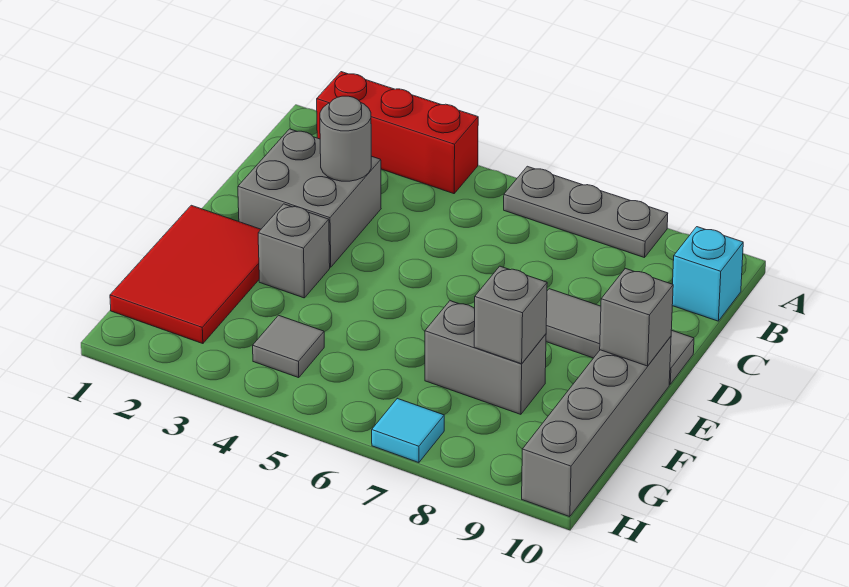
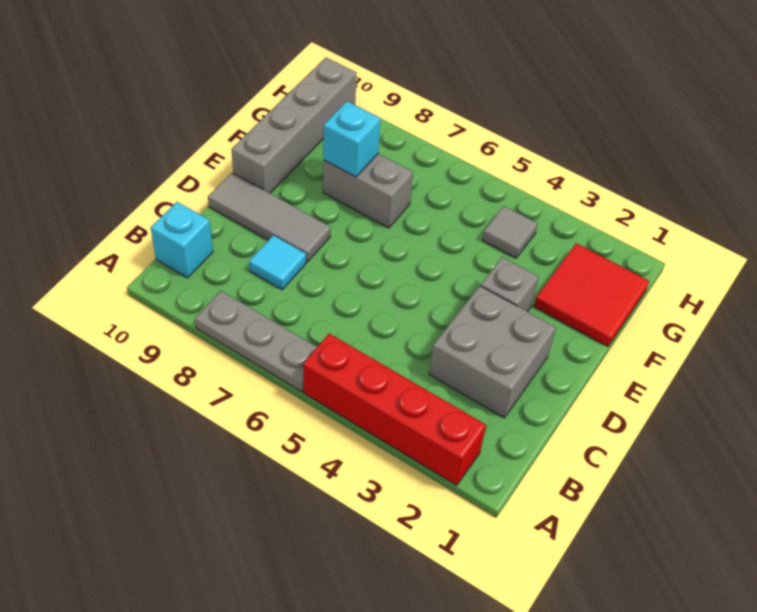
red 1x3 brick [317,72,478,194] -> red 1x4 brick [303,334,486,485]
grey 1x1 round brick [320,96,371,181] -> none
red 2x3 tile [110,205,261,344] -> red 2x2 tile [534,243,649,347]
grey 1x1 brick [600,268,673,366] -> none
grey 1x1 brick [474,266,547,364] -> cyan 1x1 brick [323,101,381,177]
cyan 1x1 tile [372,398,444,463] -> cyan 1x1 tile moved to [249,235,306,290]

